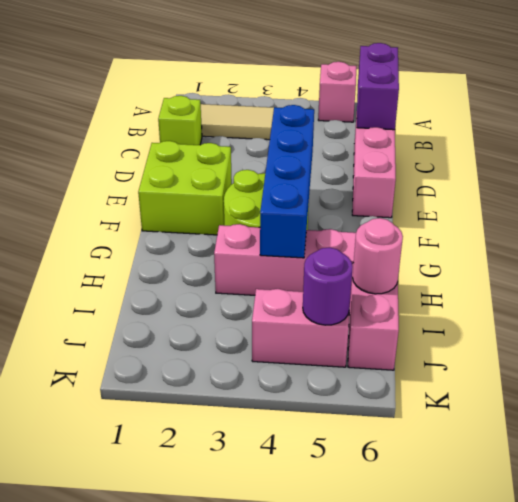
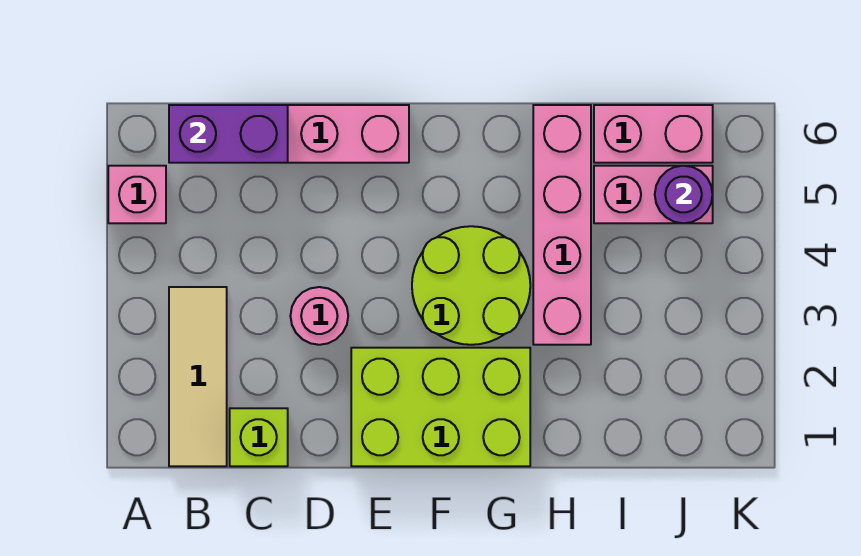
lime 2x2 brick [138,141,232,235] -> lime 2x3 brick [351,348,530,466]
blue 1x4 brick [260,105,314,258] -> none
pink 1x1 round brick [353,218,403,294] -> pink 1x1 round brick moved to [291,287,348,345]
pink 1x2 brick [252,289,349,367] -> pink 1x2 brick turned to [594,166,713,223]

